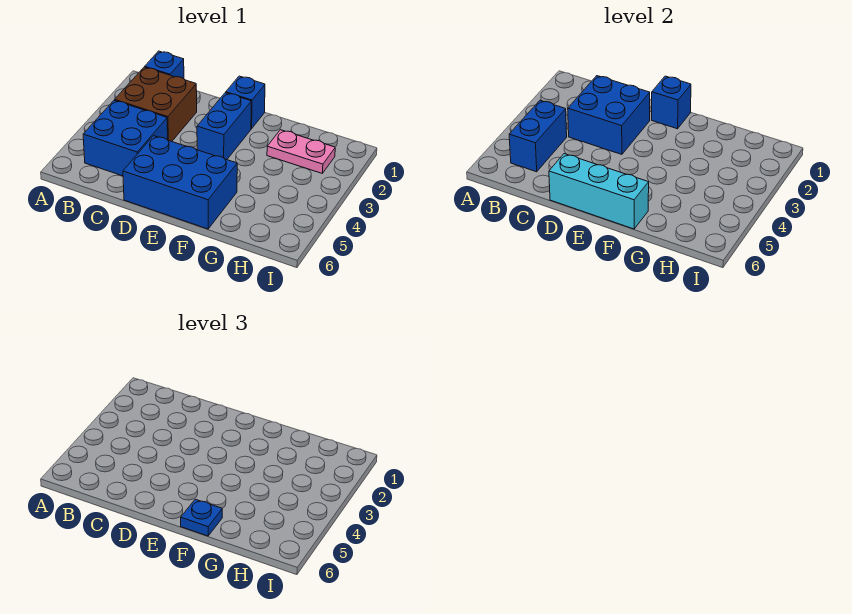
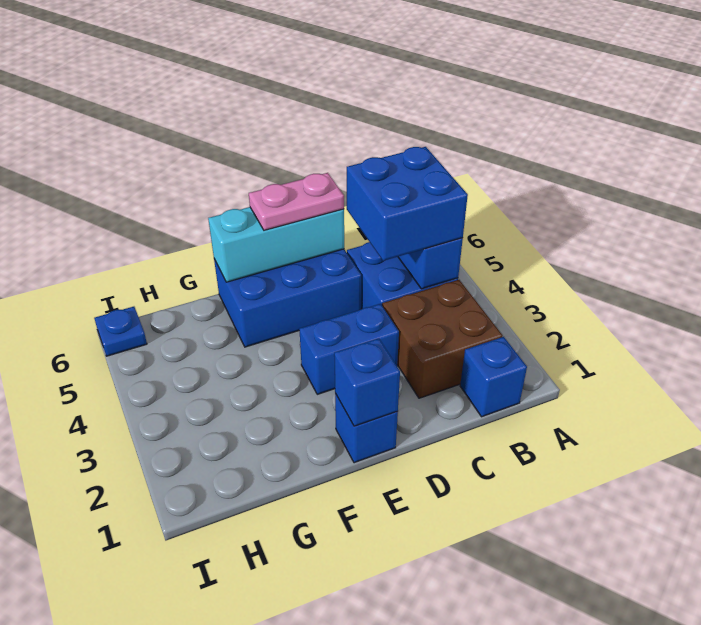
blue 2x2 brick [568,76,650,154] -> blue 2x2 brick moved to [347,147,468,261]
blue 1x2 brick [197,93,251,160] -> blue 1x2 brick turned to [299,304,399,394]
blue 1x1 plate [181,499,222,536] -> blue 1x1 plate moved to [94,307,147,356]
pink 1x2 plate [267,130,335,173] -> pink 1x2 plate moved to [249,173,344,230]

